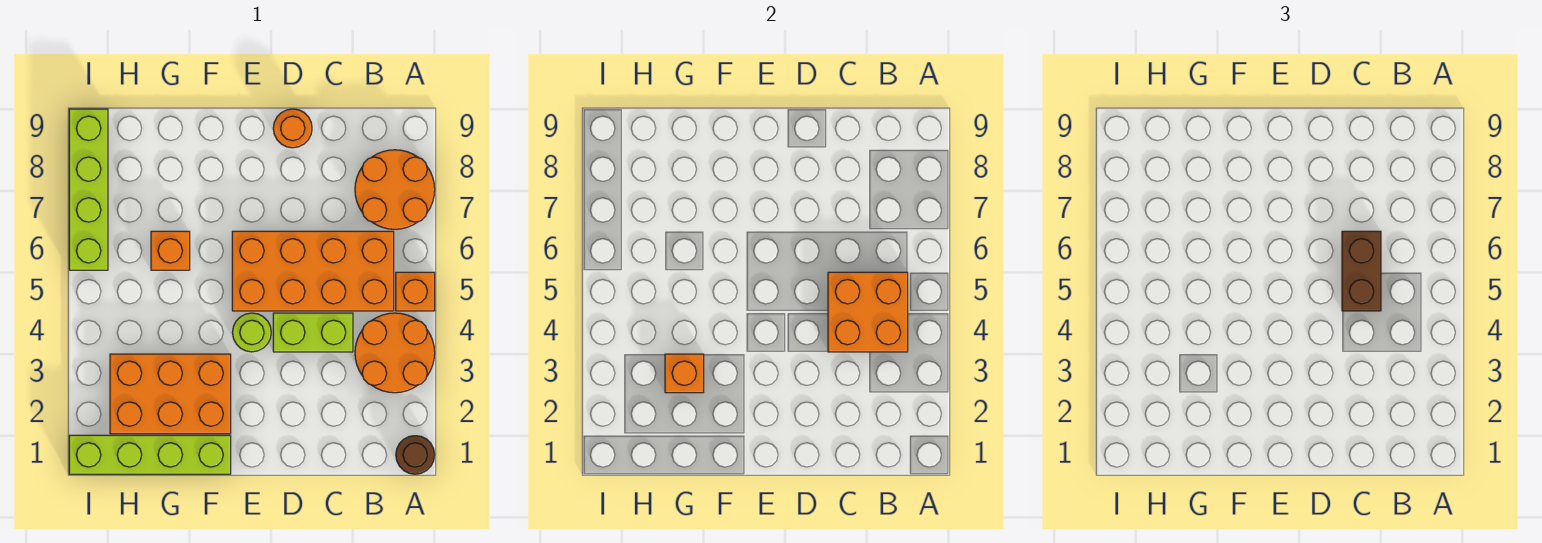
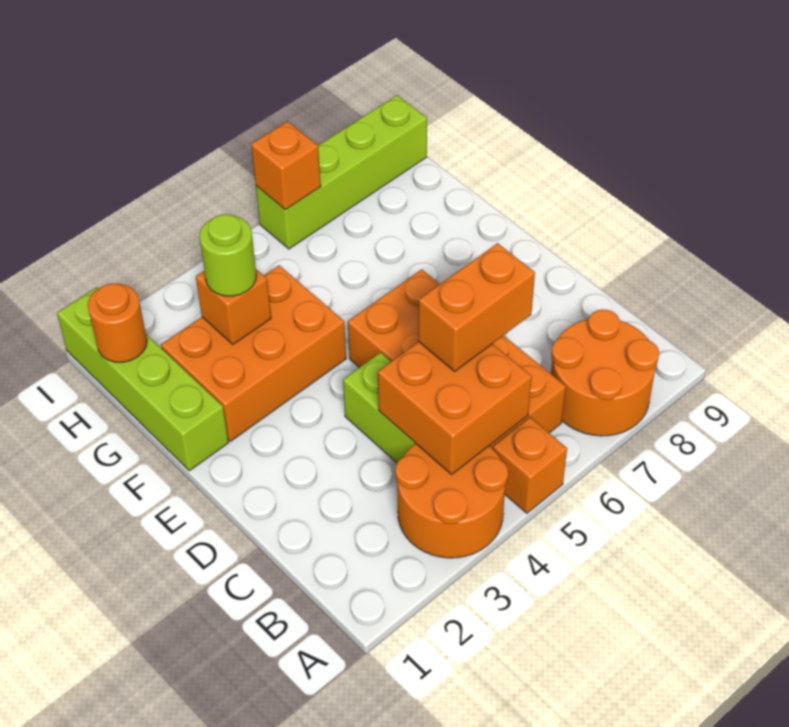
brown 1x1 round brick [396,436,435,474] -> none
brown 1x2 brick [1342,231,1381,311] -> orange 1x2 brick [418,243,535,371]
orange 1x1 round brick [273,109,312,148] -> orange 1x1 round brick moved to [88,283,147,362]
lime 1x1 round brick [233,313,271,352] -> lime 1x1 round brick moved to [199,214,256,296]
orange 2x3 brick [110,354,231,434] -> orange 2x3 brick turned to [161,265,346,441]
orange 1x1 brick [151,231,190,270] -> orange 1x1 brick moved to [251,121,321,210]

